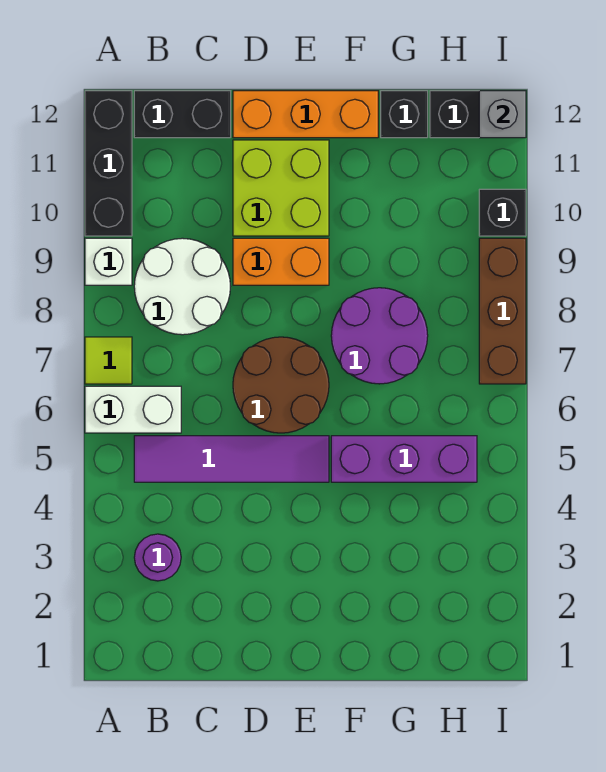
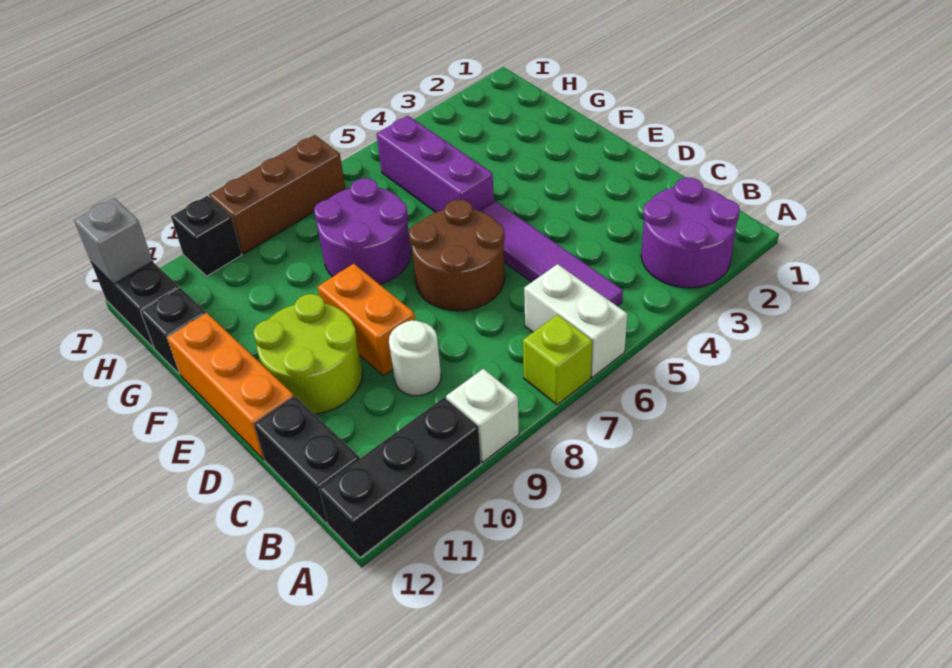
lime 1x1 tile [85,337,132,384] -> lime 1x1 brick [523,315,592,405]
purple 1x1 round brick [134,534,181,581] -> purple 2x2 round brick [641,177,740,288]
white 2x2 round brick [134,238,230,335] -> white 1x1 round brick [389,320,441,396]
lime 2x2 brick [233,140,329,236] -> lime 2x2 round brick [253,294,362,414]

